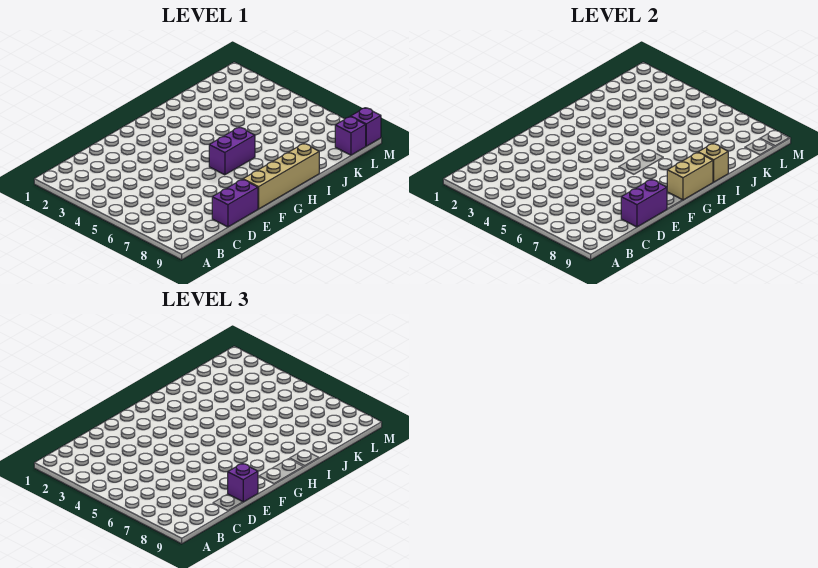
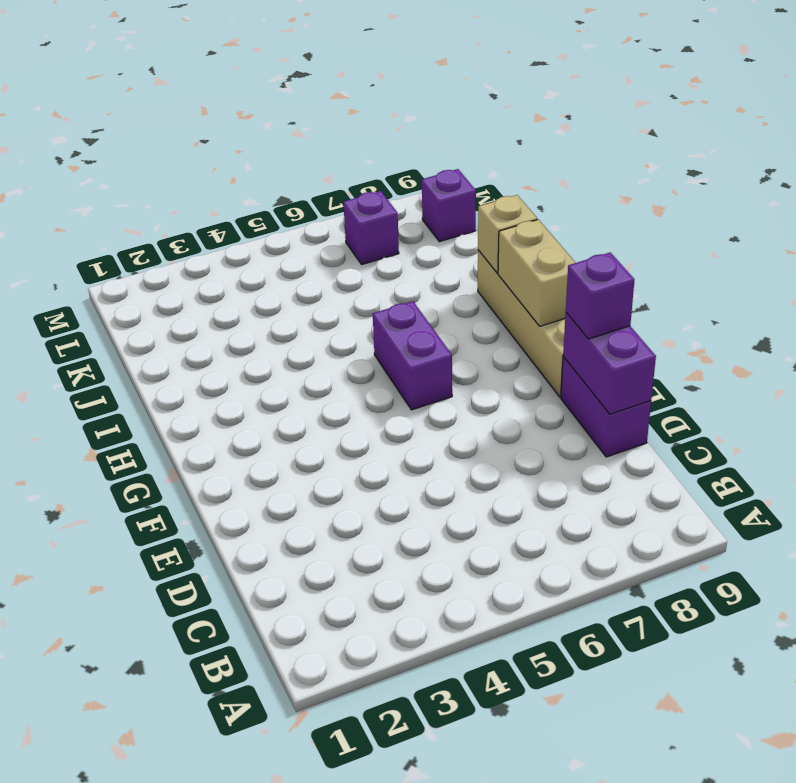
purple 1x1 brick [351,108,381,146] -> purple 1x1 brick moved to [343,191,399,264]

